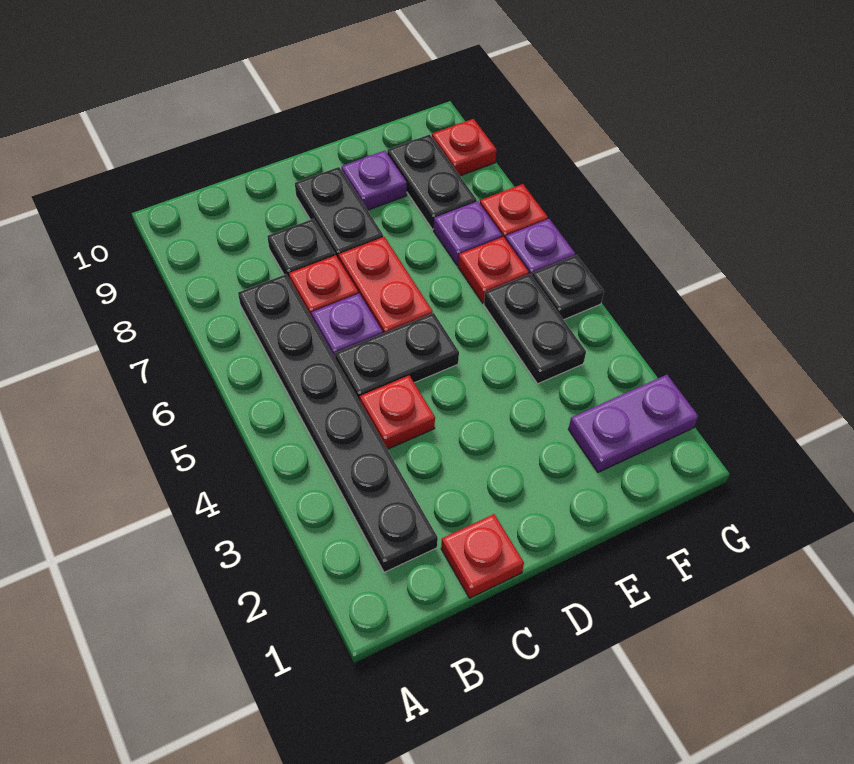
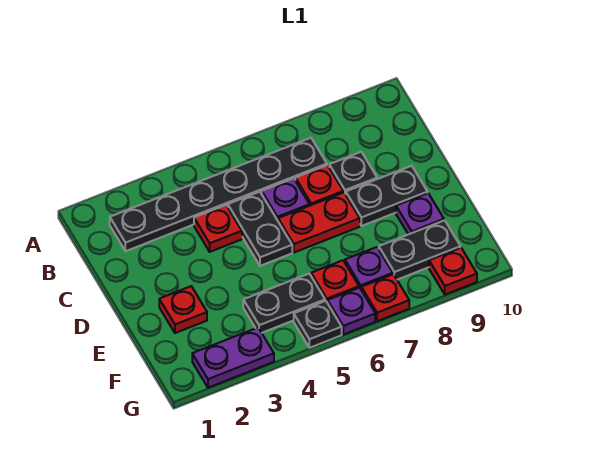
red 1x1 plate [441,514,524,598] -> red 1x1 plate moved to [159,286,207,333]
purple 1x2 plate [568,375,698,472] -> purple 1x2 plate turned to [192,328,274,388]

